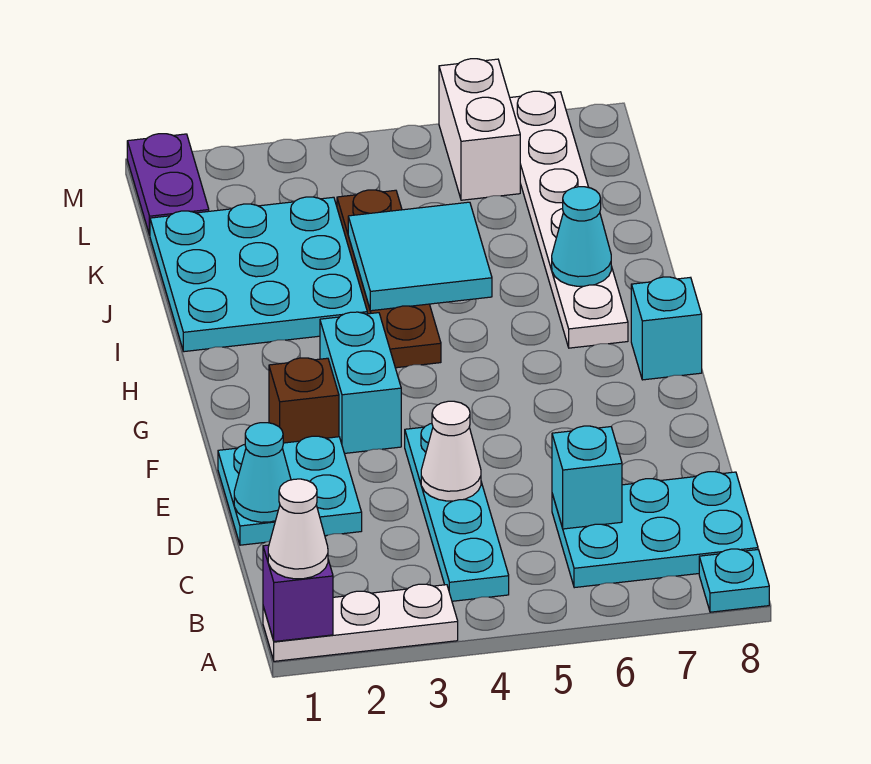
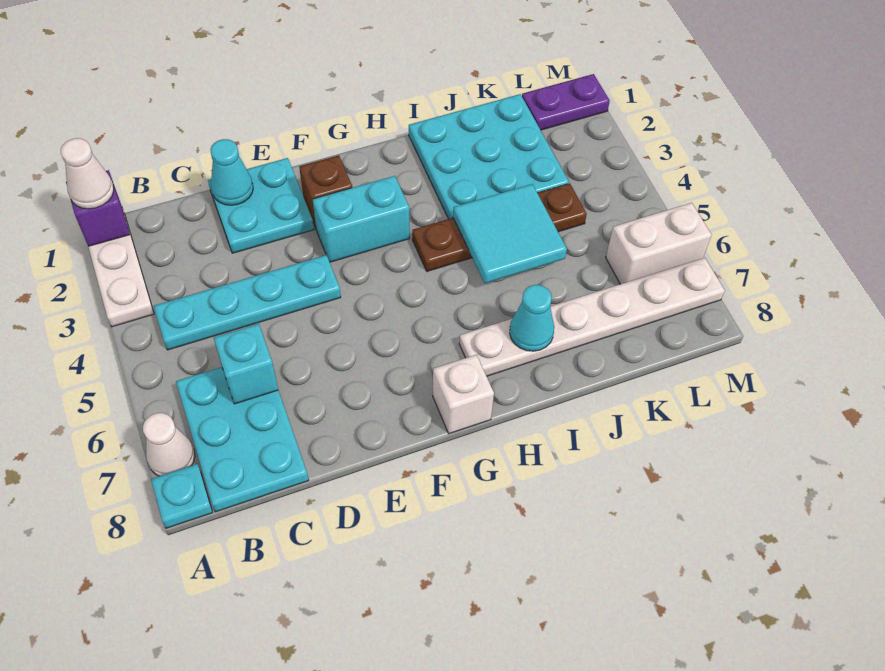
white 1x1 cone [421,401,481,501] -> white 1x1 cone moved to [143,413,195,476]
cyan 1x1 brick [631,277,702,380] -> white 1x1 brick [433,355,494,434]

